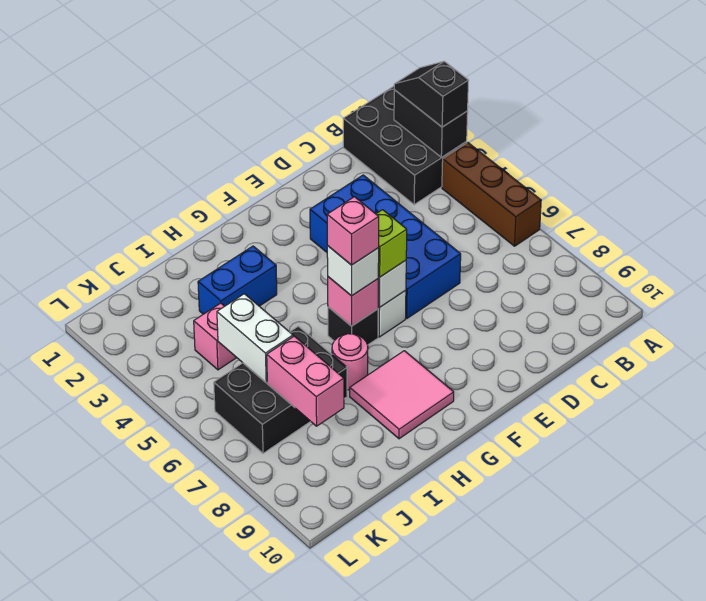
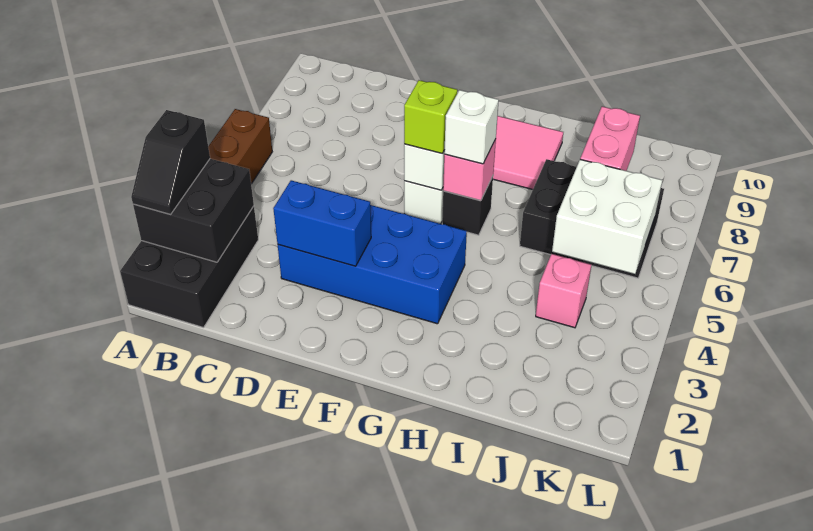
black 1x2 brick [394,90,468,157] -> black 2x2 brick [133,159,254,262]
blue 2x4 brick [310,175,461,318] -> blue 2x4 brick turned to [278,205,467,324]
pink 1x1 brick [327,197,379,265] -> none
blue 1x2 brick [198,246,277,314] -> blue 1x2 brick moved to [273,180,371,266]
pink 1x1 round brick [332,334,368,390] -> none
white 1x2 brick [217,294,293,383] -> white 2x2 brick [552,159,662,274]

